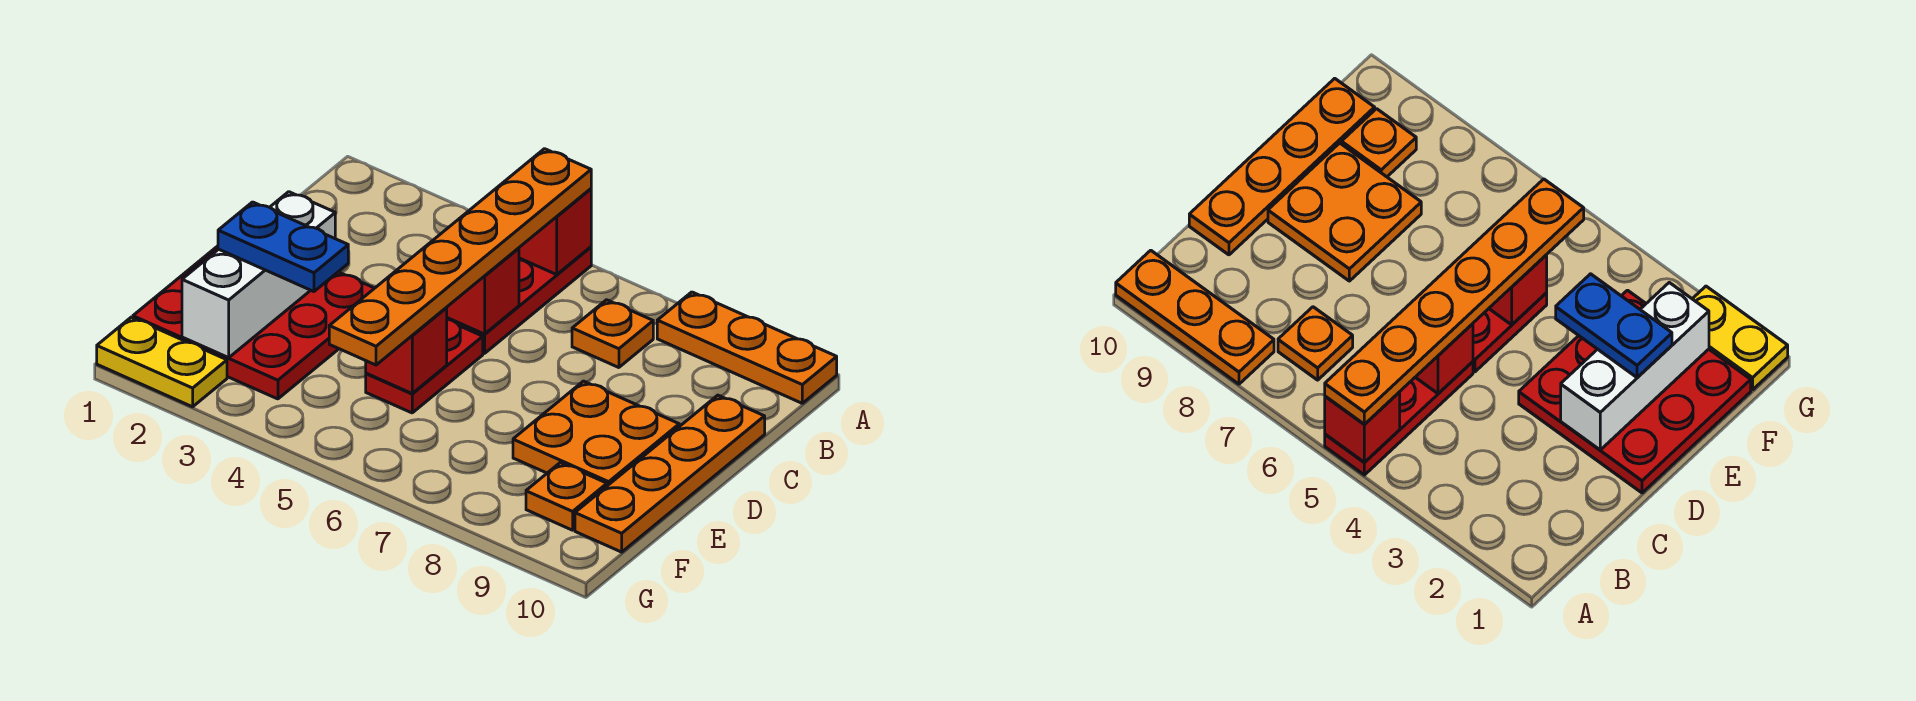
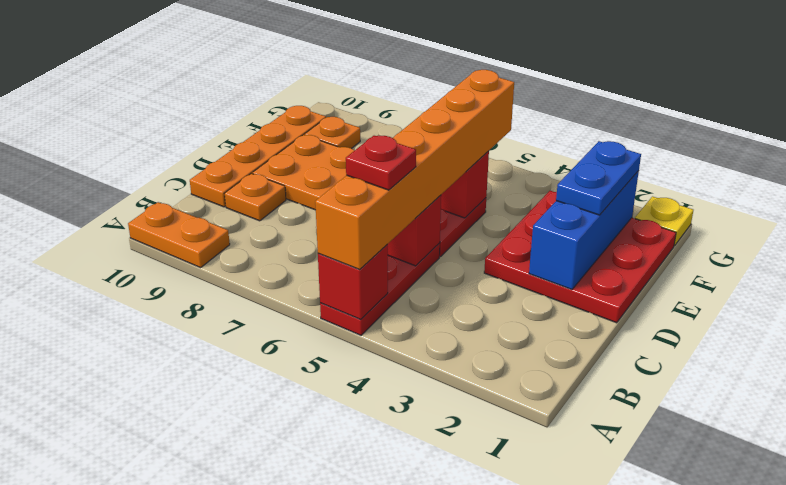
orange 1x6 plate [329,149,591,365] -> orange 1x6 brick [315,70,514,269]
orange 1x3 plate [657,292,837,403] -> orange 1x2 plate [128,202,230,268]
none -> red 1x1 plate [346,136,416,190]
orange 1x1 plate [572,300,653,368] -> orange 1x1 plate moved to [225,174,286,221]
white 1x3 brick [182,192,335,358] -> blue 1x3 brick [529,171,639,289]
blue 1x2 plate [218,202,348,292] -> blue 1x2 plate turned to [556,141,641,215]
yellow 1x2 plate [97,317,227,407] -> yellow 1x1 plate [635,197,693,246]

